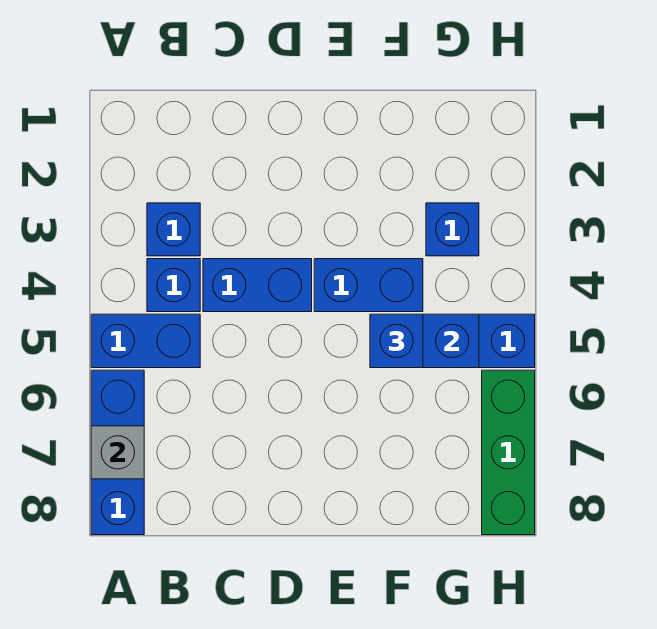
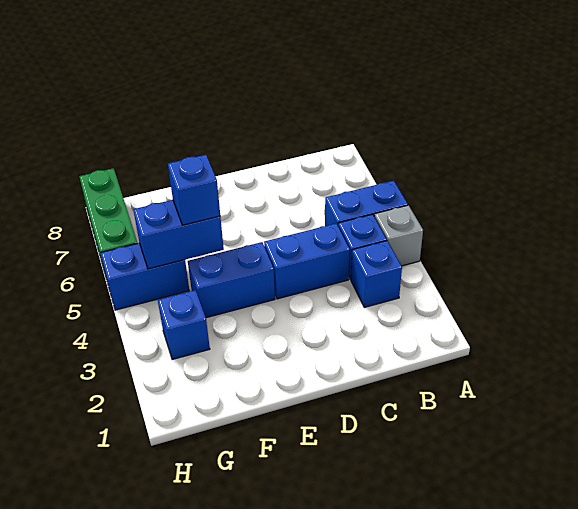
blue 1x3 brick [91,370,144,535] -> none
grey 1x1 brick [91,426,144,479] -> grey 1x1 brick moved to [374,205,423,266]

